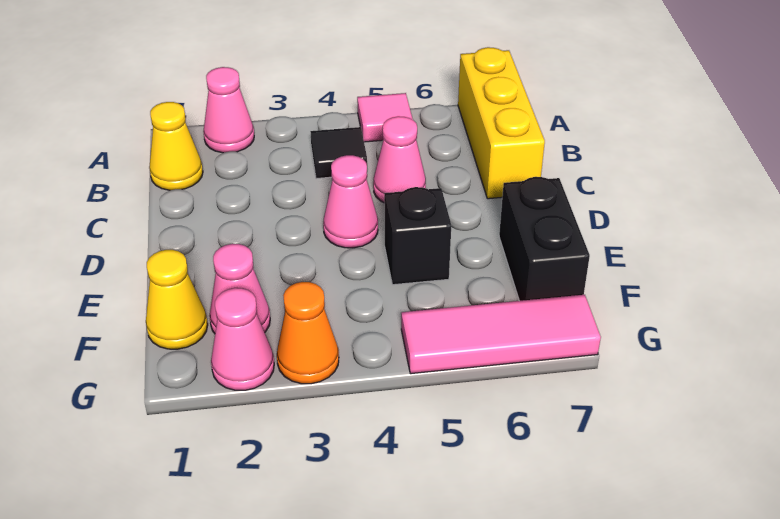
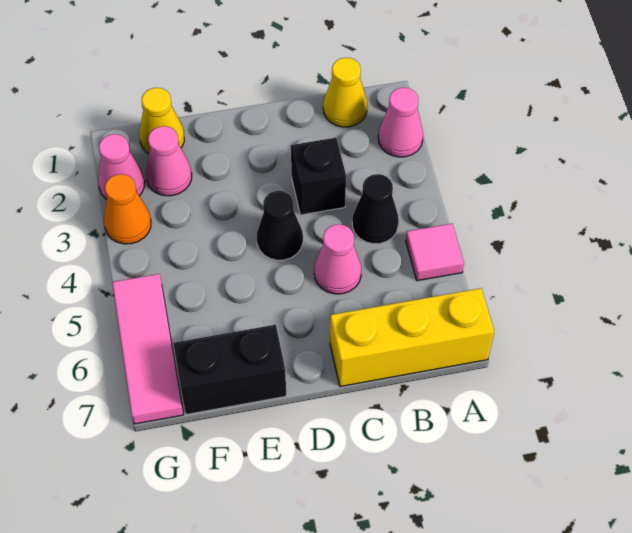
black 1x1 tile [310,127,367,179] -> black 1x1 cone [352,174,399,244]
pink 1x1 cone [323,155,378,248] -> black 1x1 cone [257,191,303,260]
black 1x1 brick [384,187,451,285] -> black 1x1 brick moved to [291,138,346,215]

